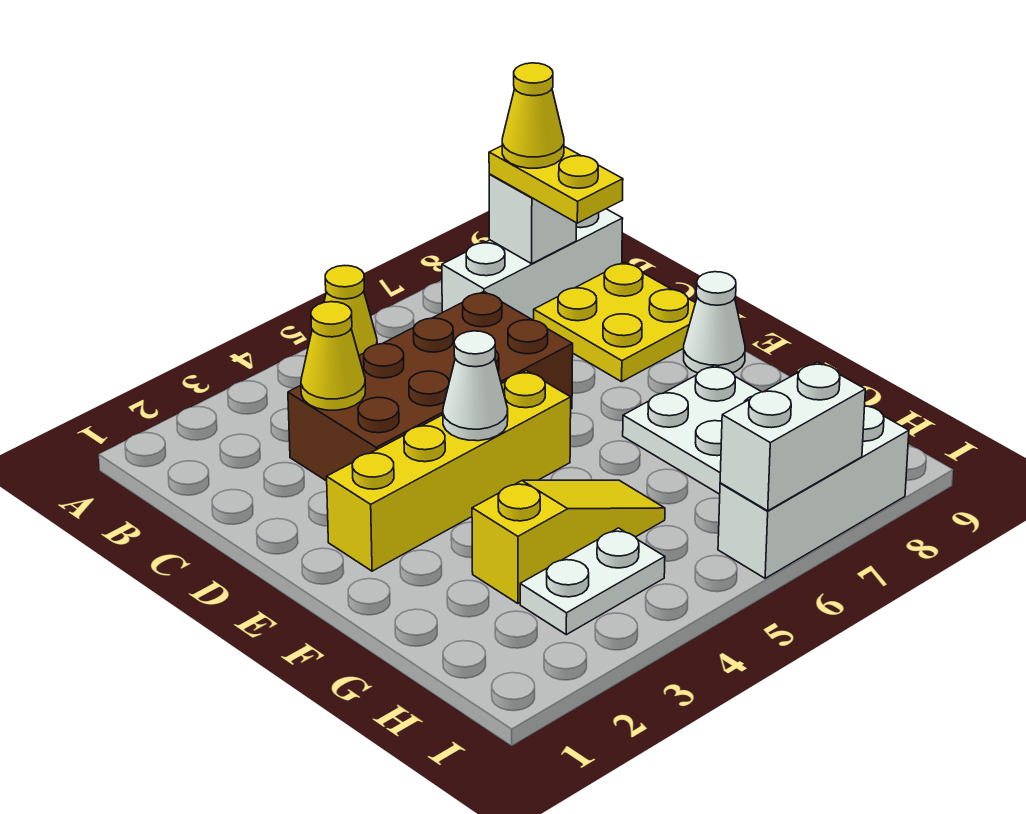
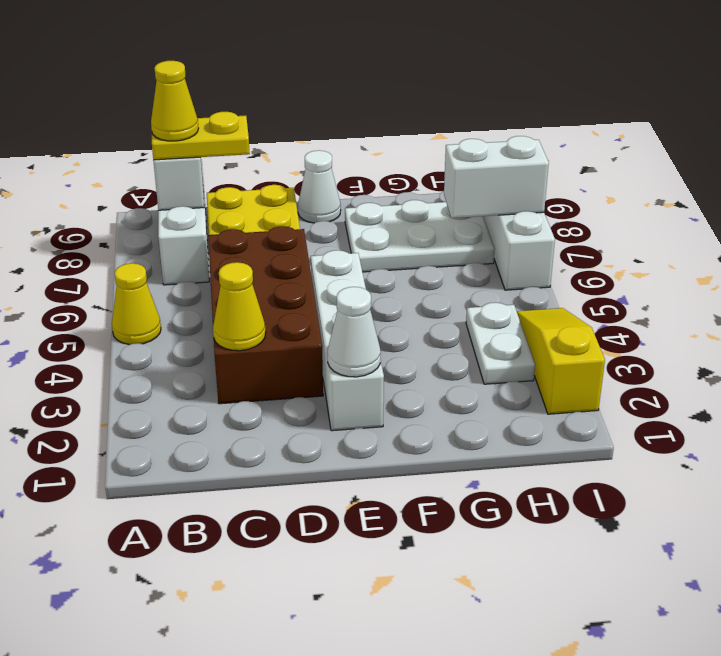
yellow 1x4 brick [327,371,571,571] -> white 1x4 brick [311,250,384,431]
white 1x1 cone [443,331,508,441] -> white 1x1 cone moved to [327,287,381,377]
yellow 1x3 slope [472,480,665,603] -> yellow 1x3 slope moved to [517,308,605,414]
white 1x2 brick [720,362,865,511] -> white 1x2 brick turned to [444,136,549,218]

